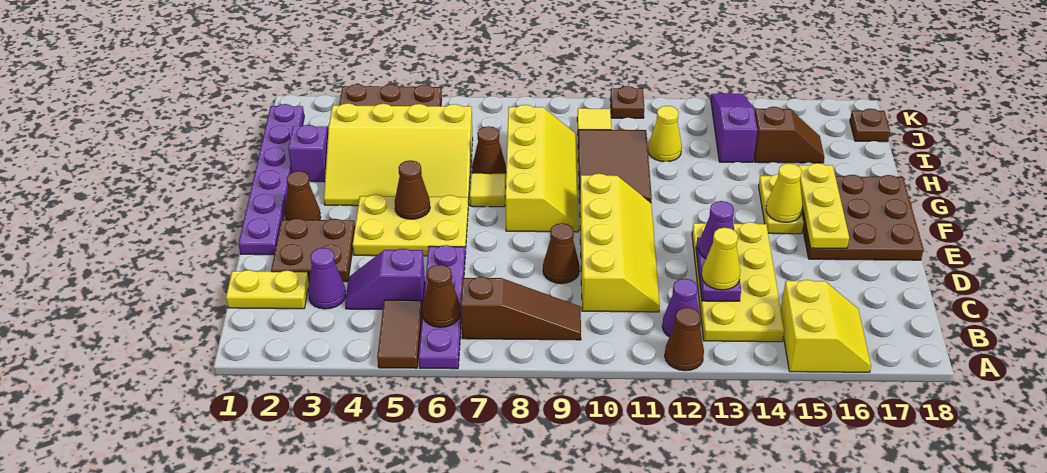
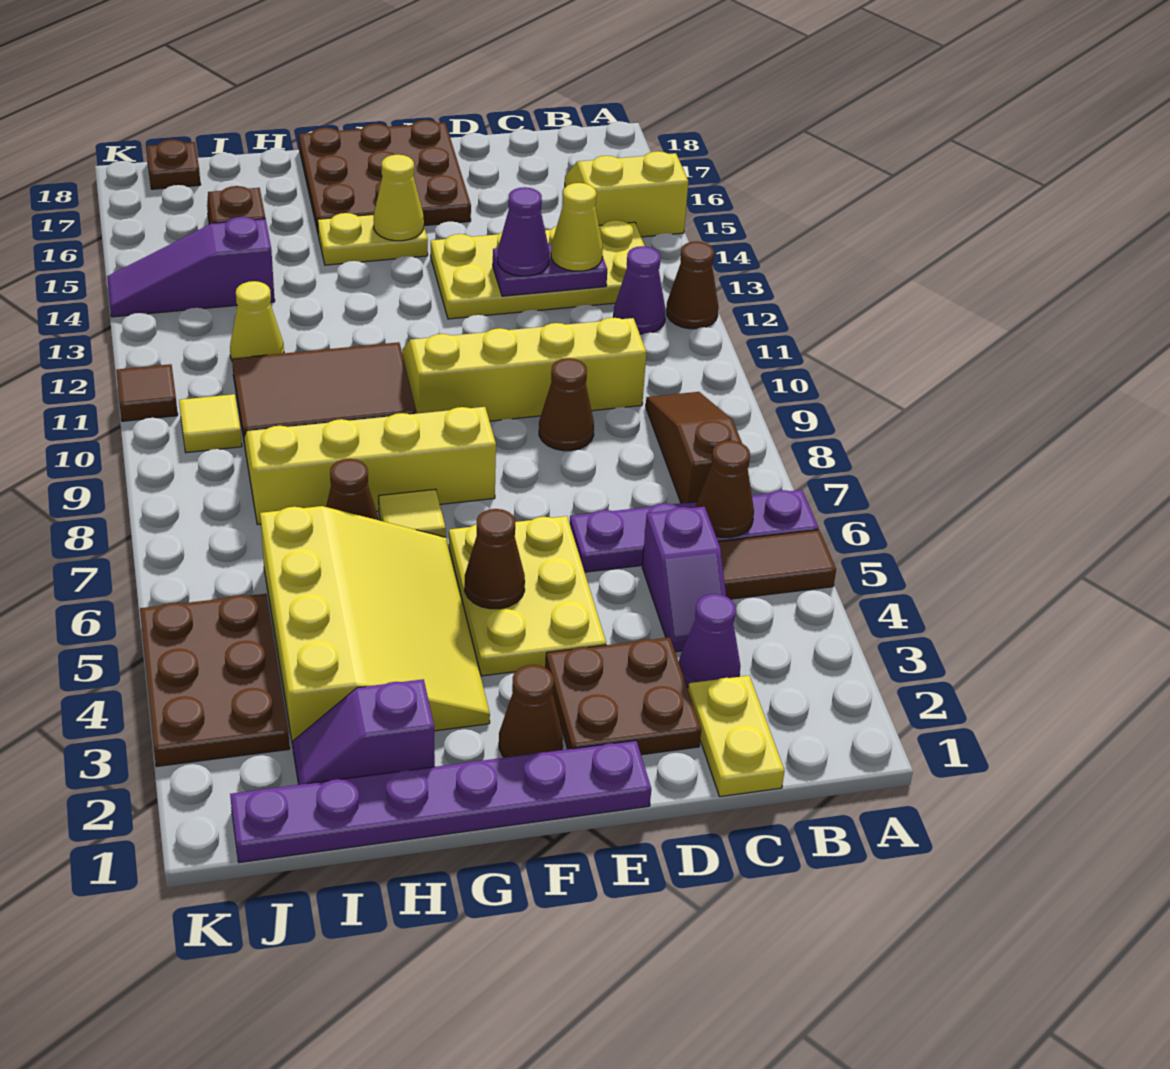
yellow 1x3 plate [798,163,849,248] -> none
brown 1x1 plate [610,86,644,118] -> brown 1x1 tile [116,364,178,421]

